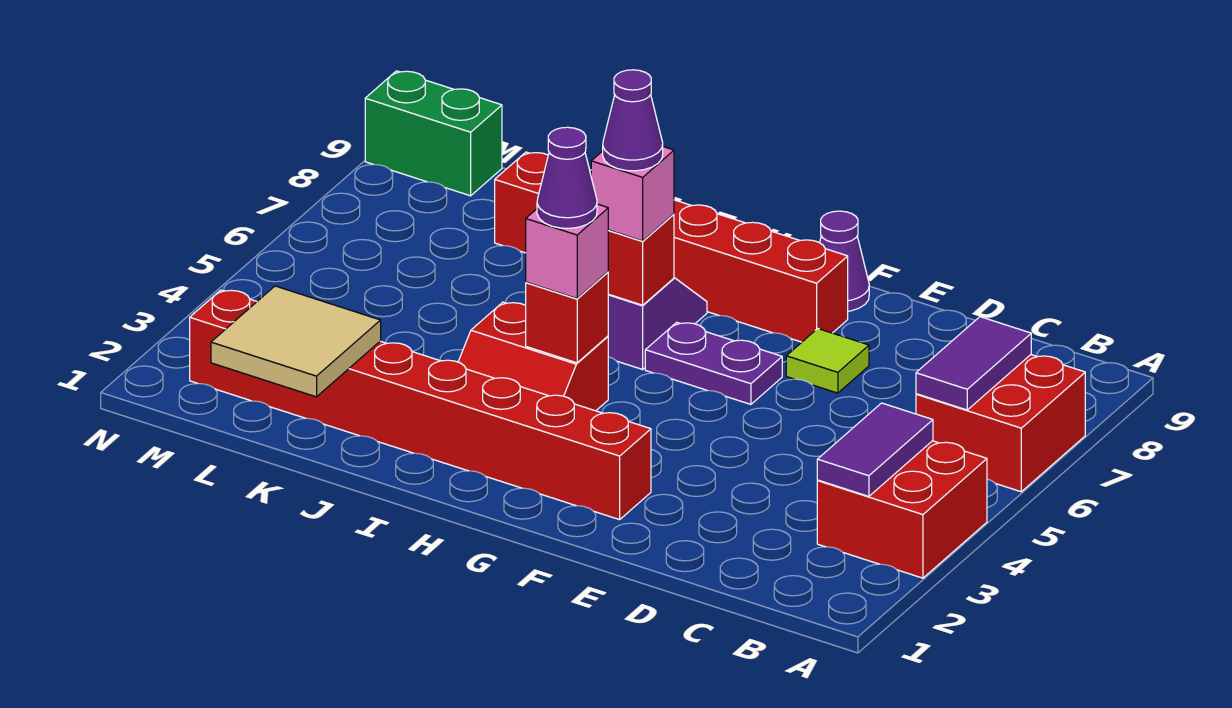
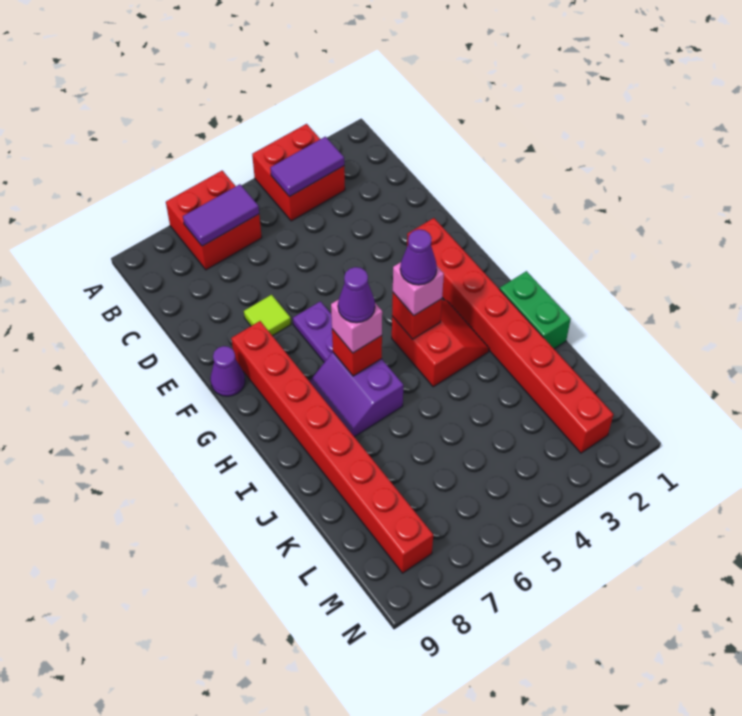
red 1x6 brick [495,152,848,342] -> red 1x8 brick [231,321,433,573]
tan 2x2 tile [211,286,381,397] -> none
green 1x2 brick [365,71,502,196] -> green 1x2 brick moved to [500,271,571,349]

